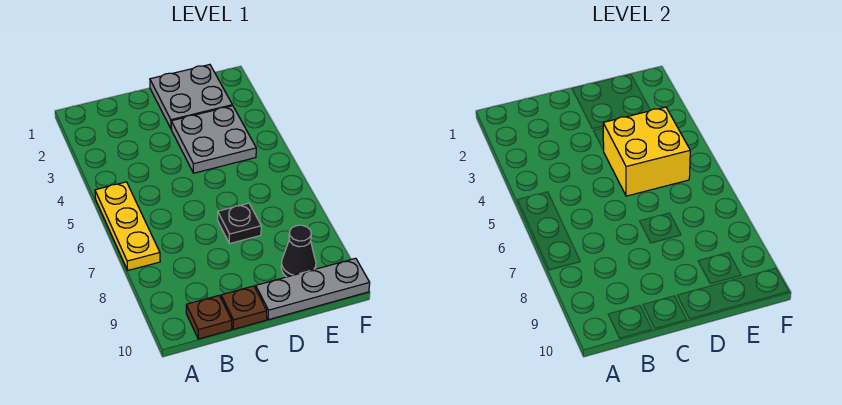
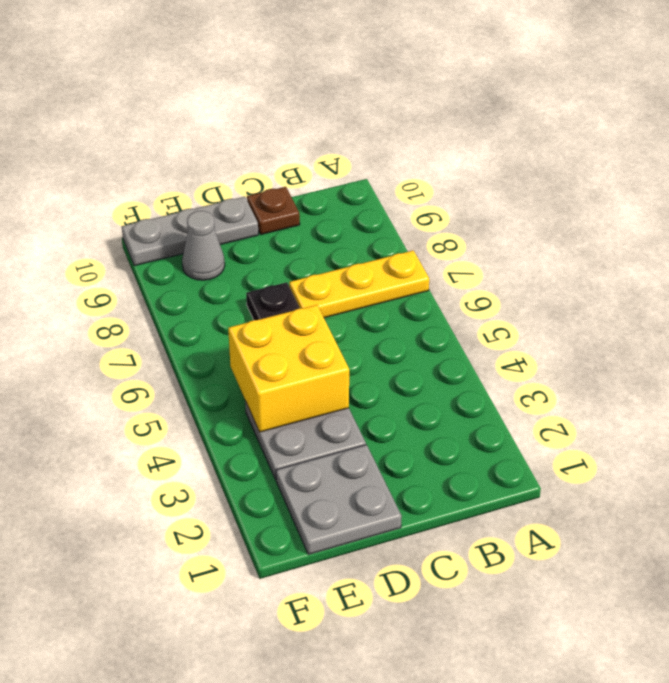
yellow 1x3 plate [95,182,160,270] -> yellow 1x3 plate turned to [289,250,429,318]
brown 1x1 plate [186,296,232,339] -> none
black 1x1 cone [281,225,316,277] -> grey 1x1 cone [182,211,225,280]

